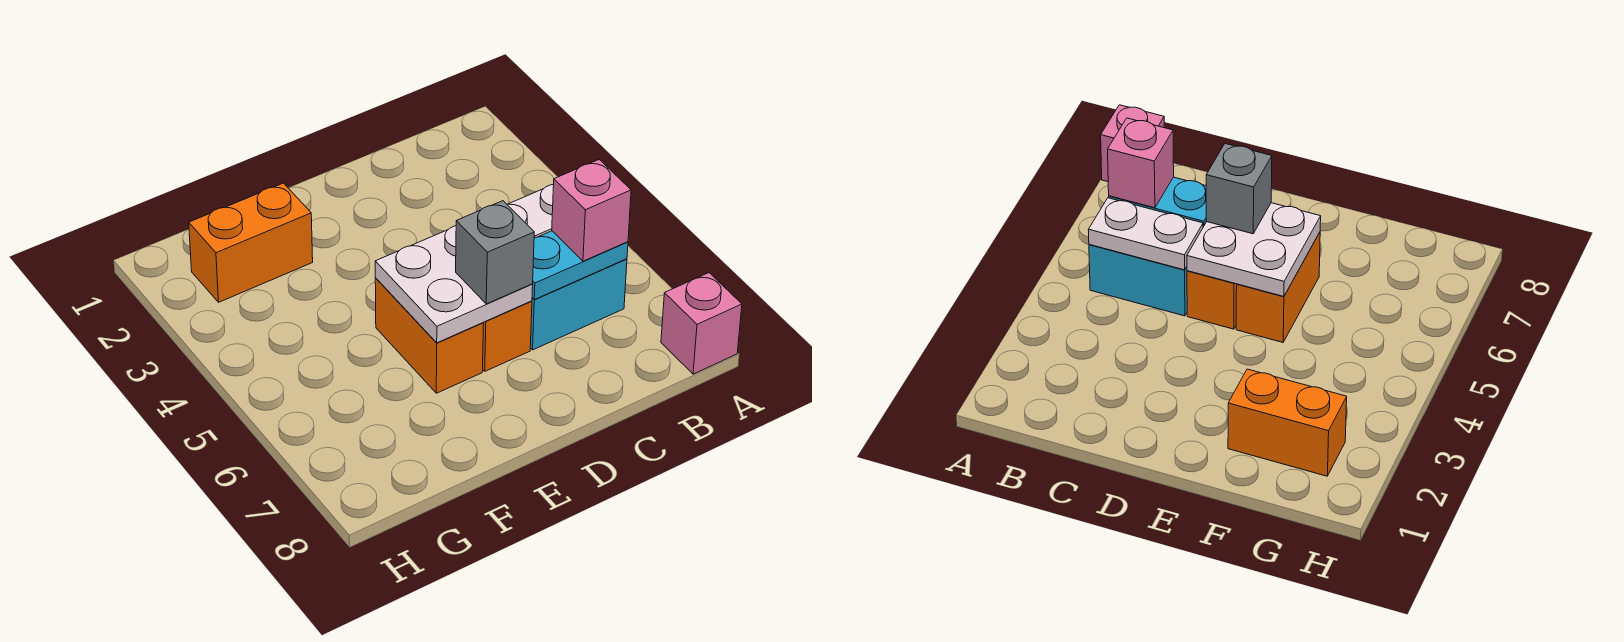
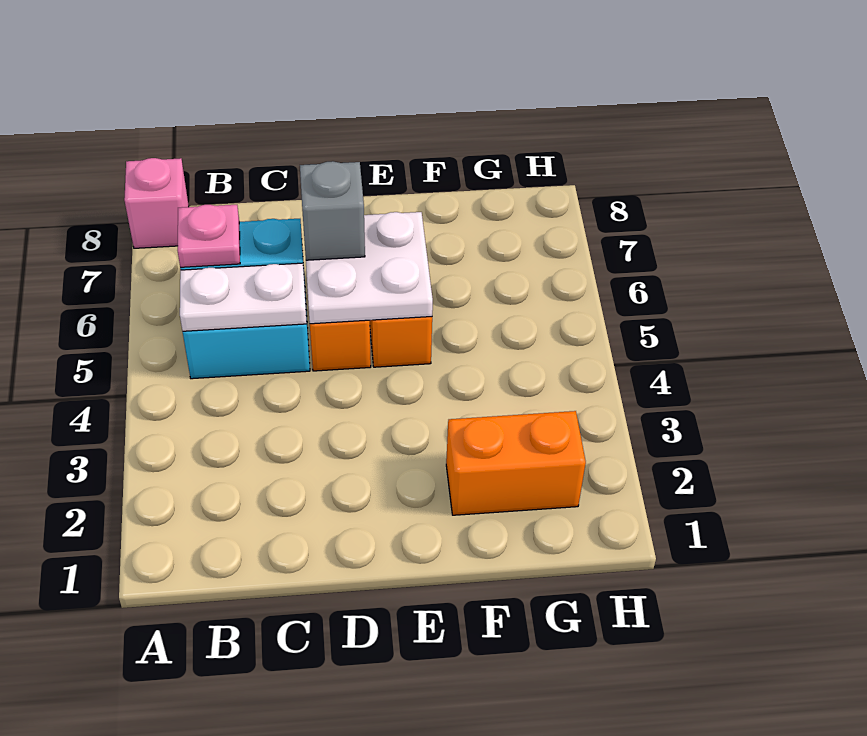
pink 1x1 brick [552,160,631,261] -> pink 1x1 plate [177,205,240,267]

